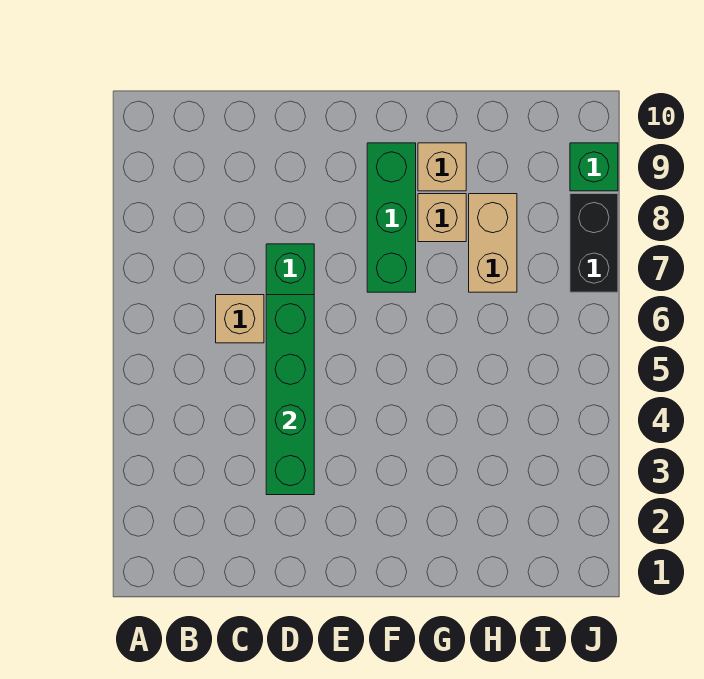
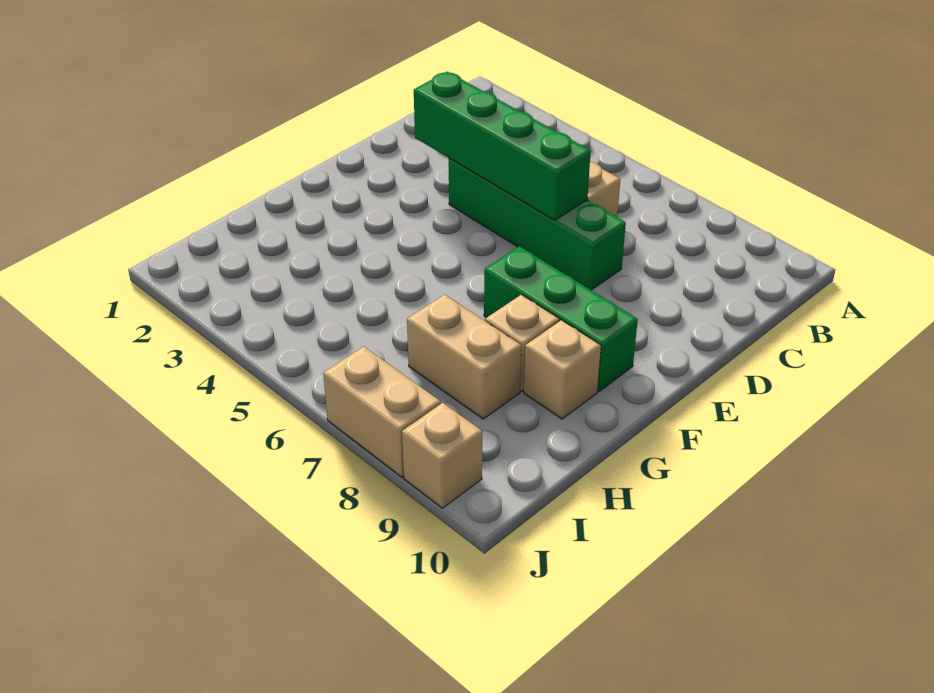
black 1x2 brick [570,194,618,292] -> tan 1x2 brick [323,347,441,477]
green 1x1 brick [570,143,618,191] -> tan 1x1 brick [402,403,482,508]

